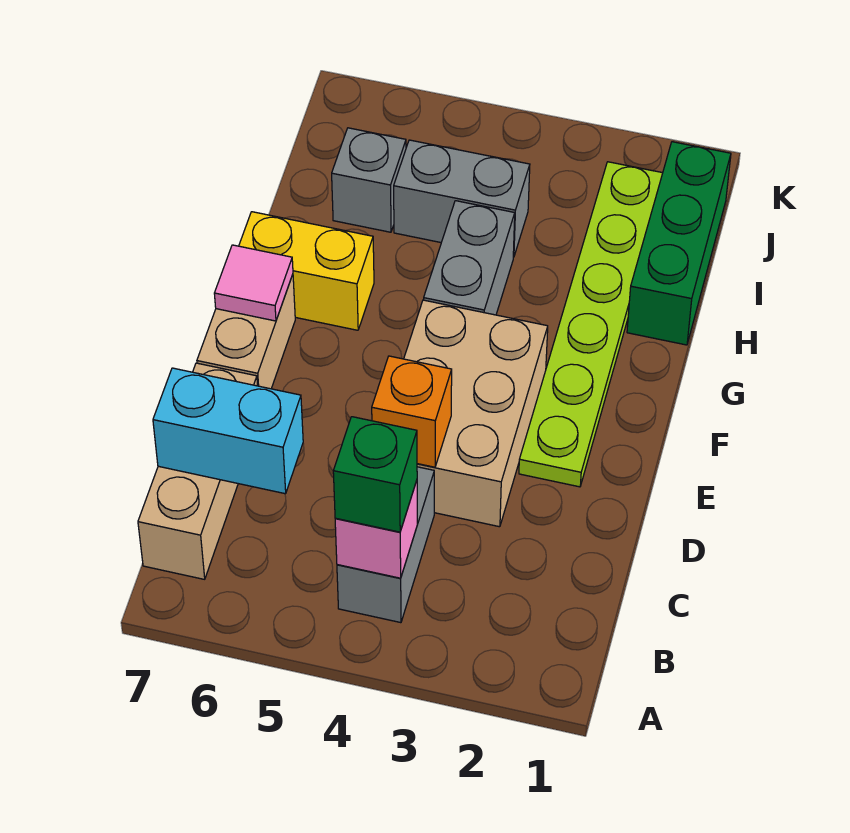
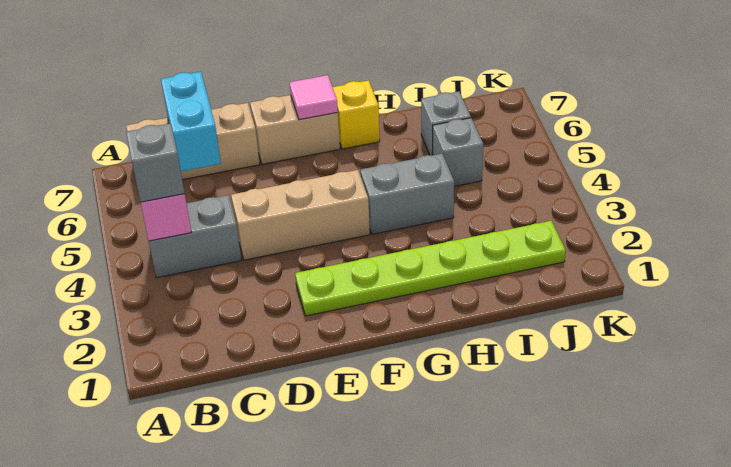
green 1x1 brick [333,417,417,532] -> grey 1x1 brick [126,123,185,202]
tan 2x3 brick [404,300,548,527] -> tan 1x3 brick [231,170,370,260]
orange 1x1 brick [372,356,452,467] -> none
yellow 1x2 brick [239,212,374,330] -> yellow 1x1 brick [333,80,380,149]
green 1x3 brick [627,142,731,345] -> none
grey 1x2 brick [394,140,530,257] -> grey 1x1 brick [433,118,483,186]

